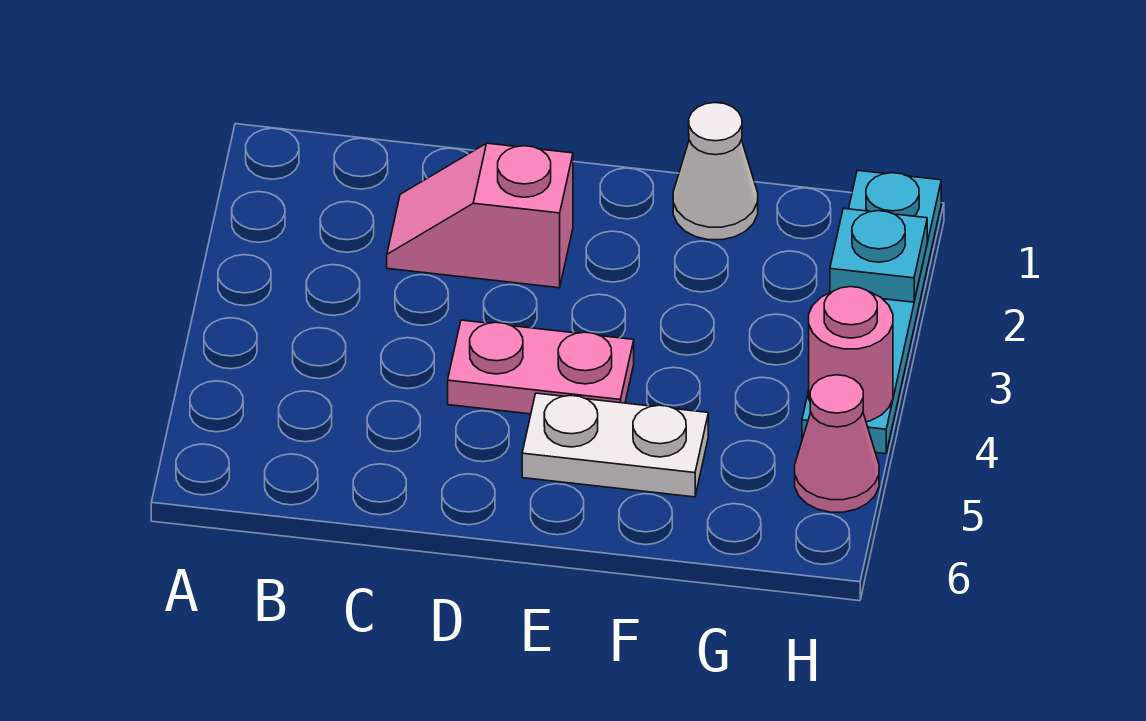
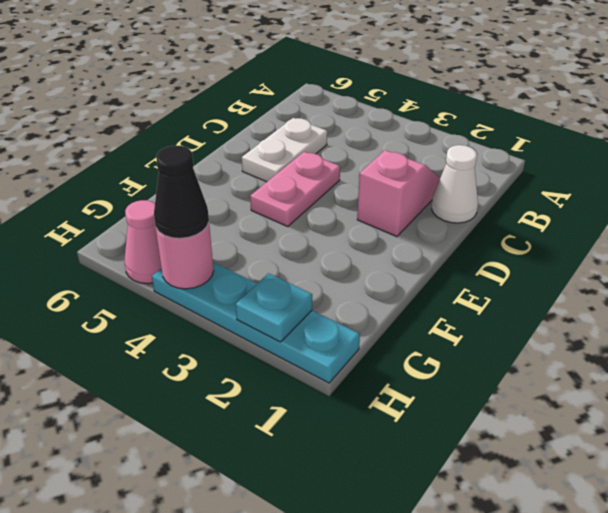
white 1x2 plate [522,393,708,497] -> white 1x2 plate moved to [242,118,327,182]
white 1x1 cone [673,103,758,240] -> white 1x1 cone moved to [432,145,478,223]
none -> black 1x1 cone [154,146,209,238]

